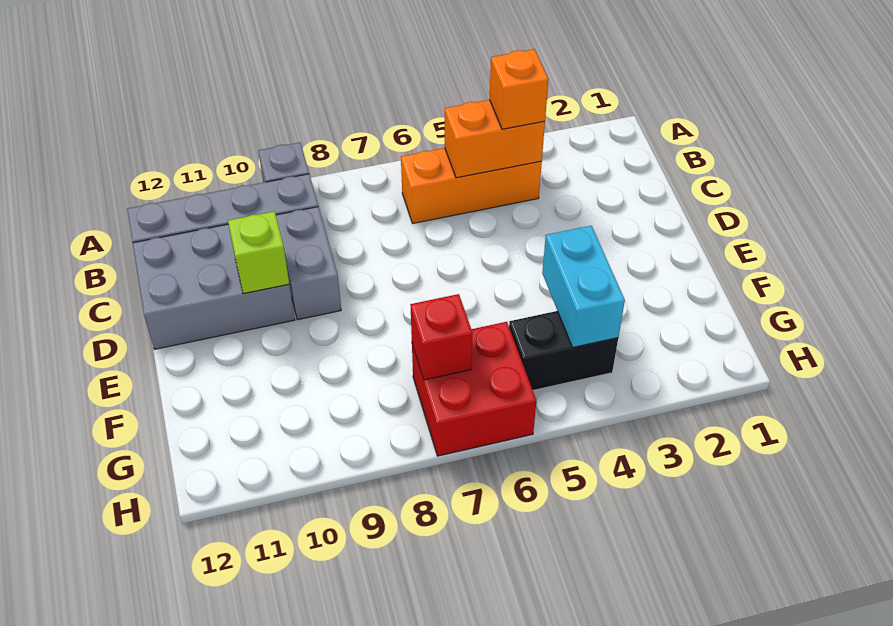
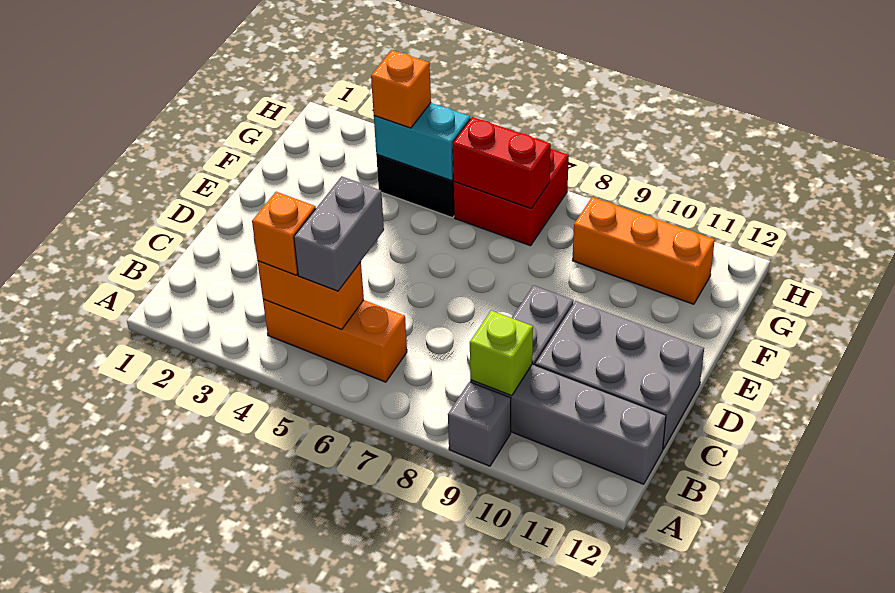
none -> grey 1x2 brick [294,176,384,291]
lime 1x1 brick [228,211,289,294] -> lime 1x1 brick moved to [470,311,533,396]
cyan 1x2 brick [542,226,625,347] -> cyan 1x2 brick turned to [374,103,470,180]
none -> orange 1x1 brick [371,50,431,128]
red 1x1 brick [410,294,473,380] -> red 1x2 brick [453,117,551,209]
none -> orange 1x3 brick [573,197,715,304]

